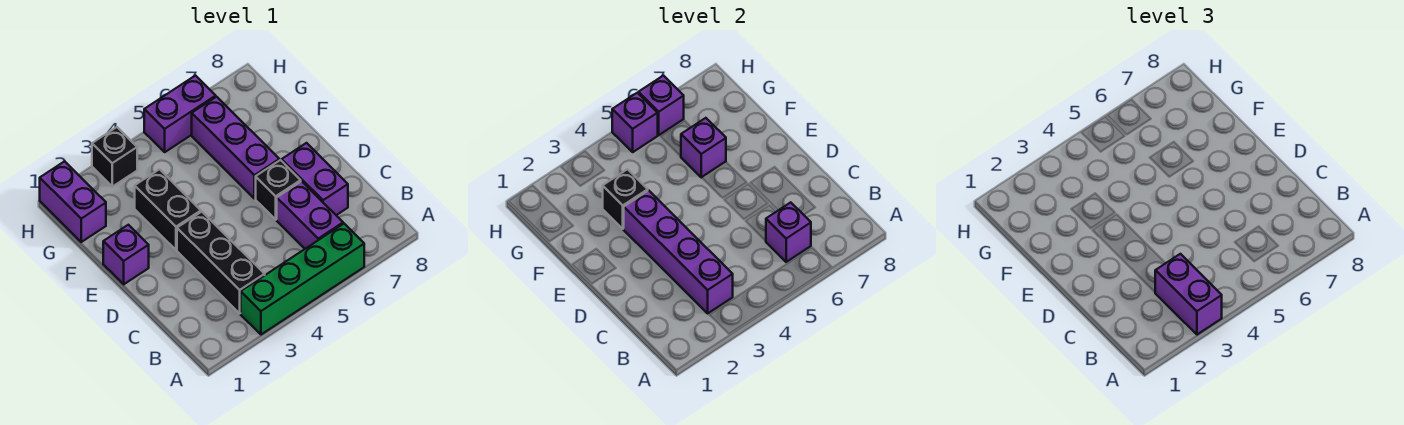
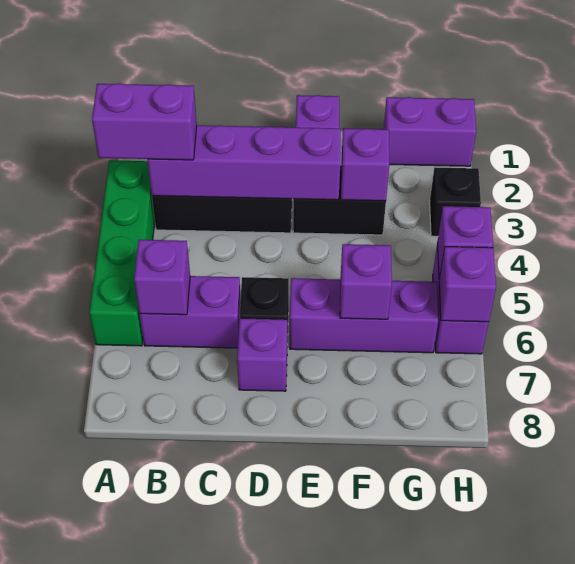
purple 1x2 brick [282,143,348,215] -> purple 1x1 brick [237,318,287,391]
black 1x1 brick [603,169,648,229] -> purple 1x1 brick [341,128,389,201]

